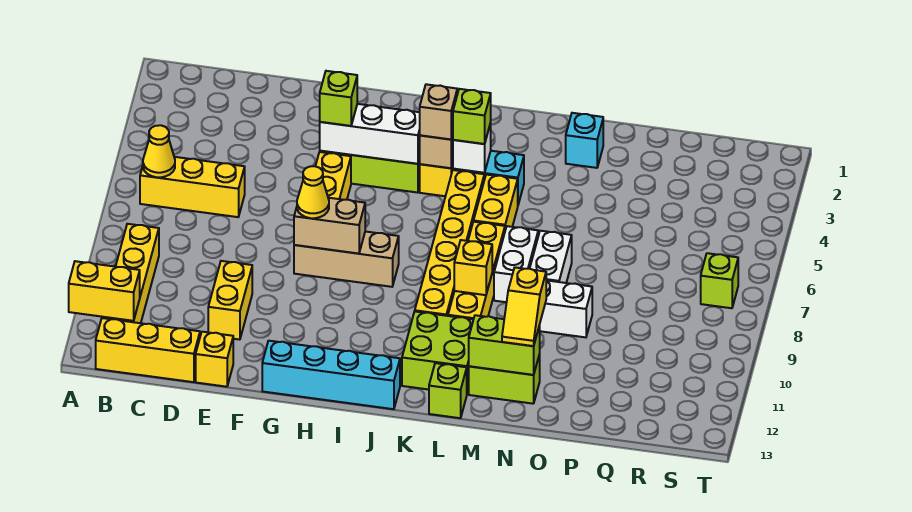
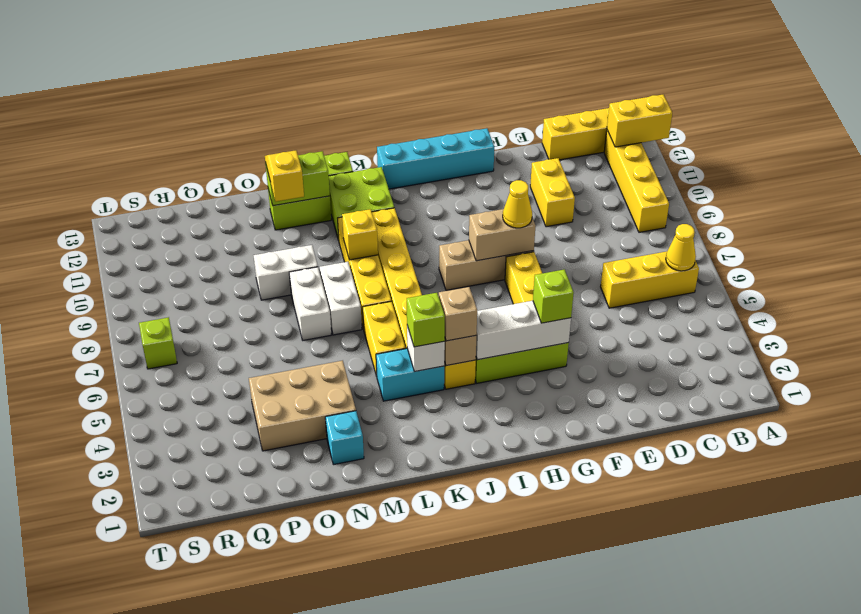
yellow 1x1 brick [196,332,233,387] -> none
none -> tan 2x3 brick [249,361,356,451]

